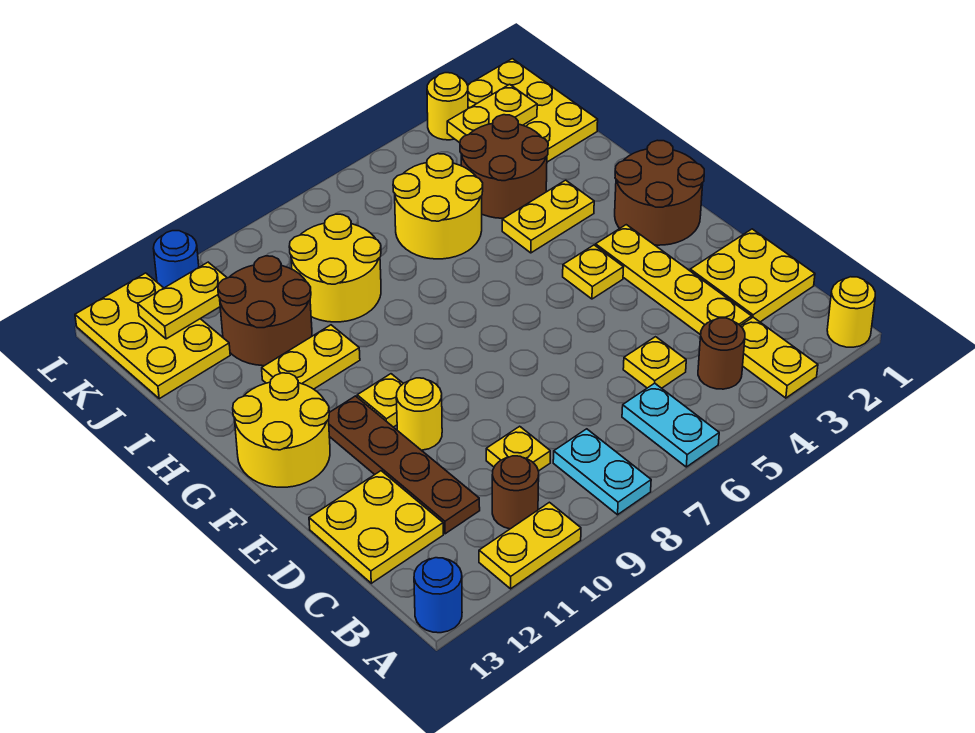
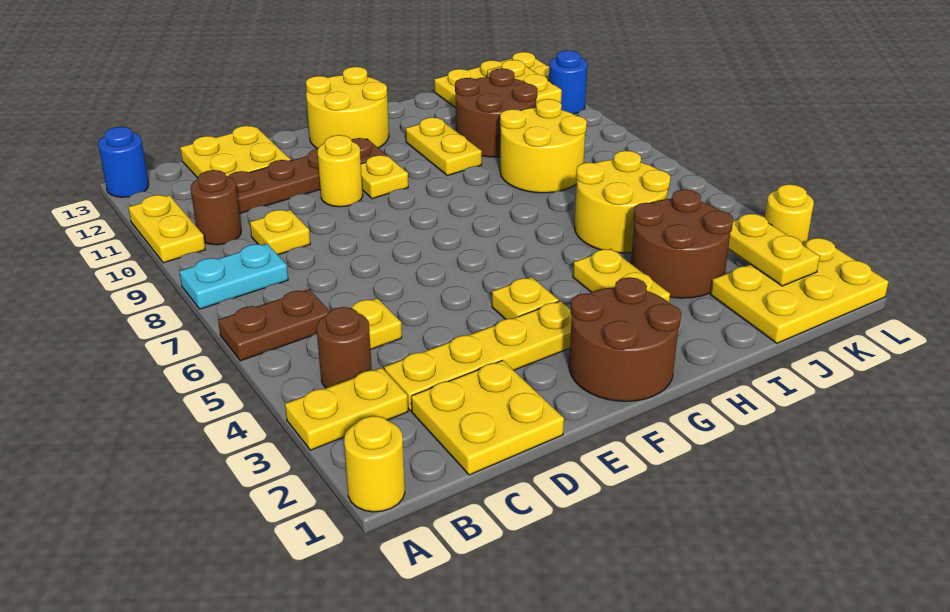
cyan 1x2 plate [622,383,719,467] -> brown 1x2 plate [218,289,329,361]

